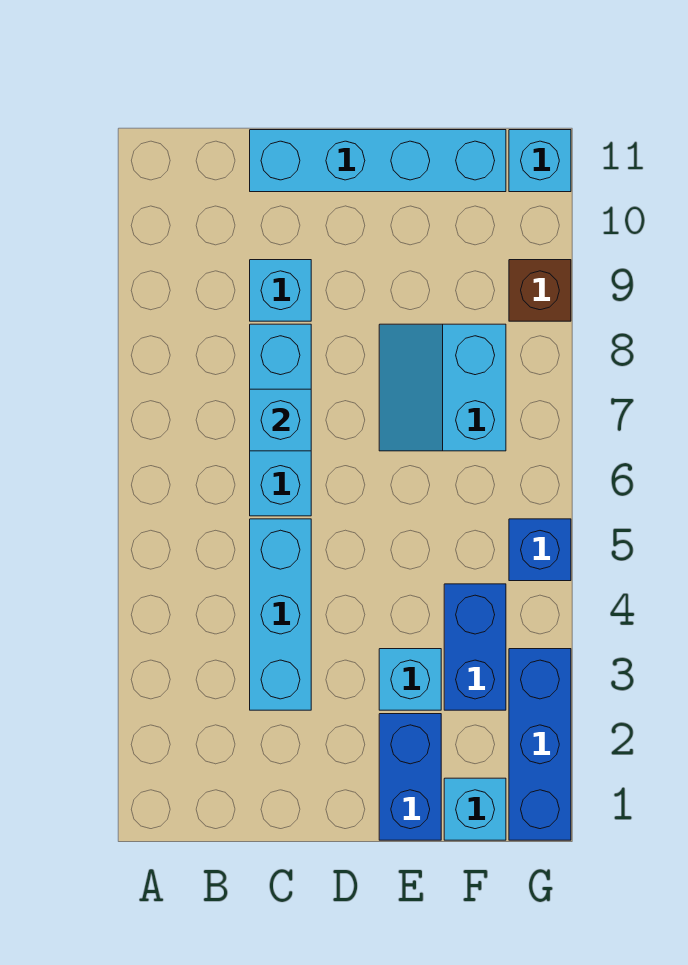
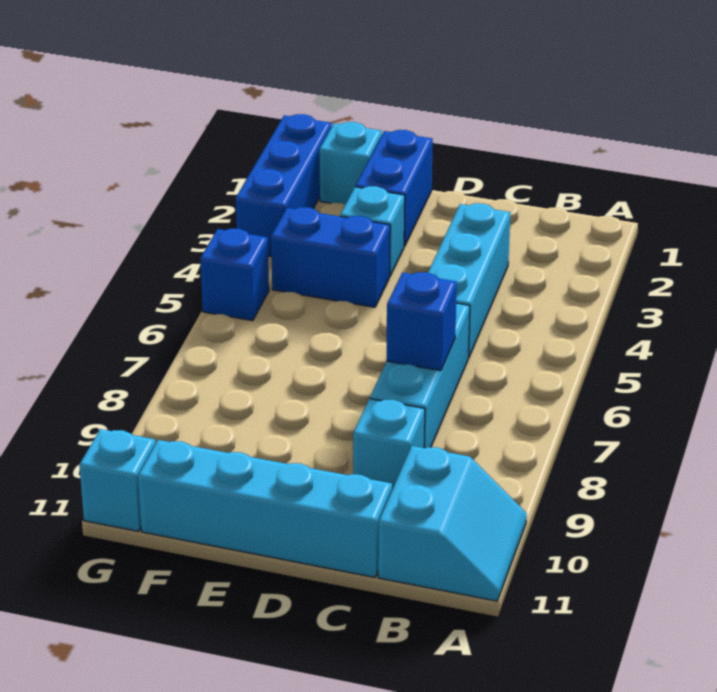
cyan 1x1 brick [250,389,311,451] -> blue 1x1 brick [386,272,457,371]
cyan 2x2 slope [379,324,506,451] -> cyan 2x2 slope moved to [378,446,527,601]
blue 1x2 brick [444,584,506,710] -> blue 1x2 brick turned to [271,207,390,307]
brown 1x1 brick [509,260,571,321] -> none

